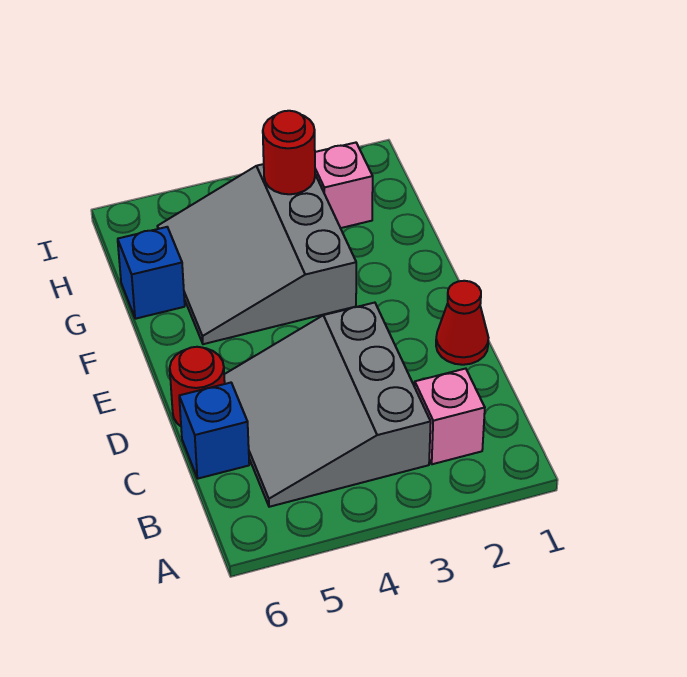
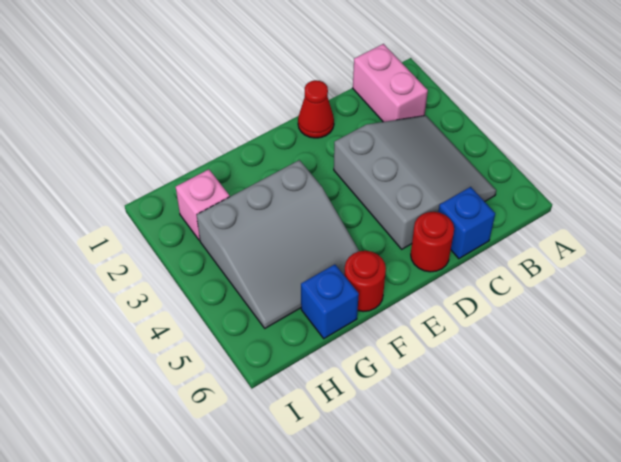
pink 1x1 brick [415,369,485,464] -> pink 1x2 brick [353,44,428,122]
grey 3x3 slope [224,303,431,507] -> grey 3x3 slope turned to [334,116,496,249]
red 1x1 round brick [263,111,315,194] -> red 1x1 round brick moved to [344,251,386,312]

